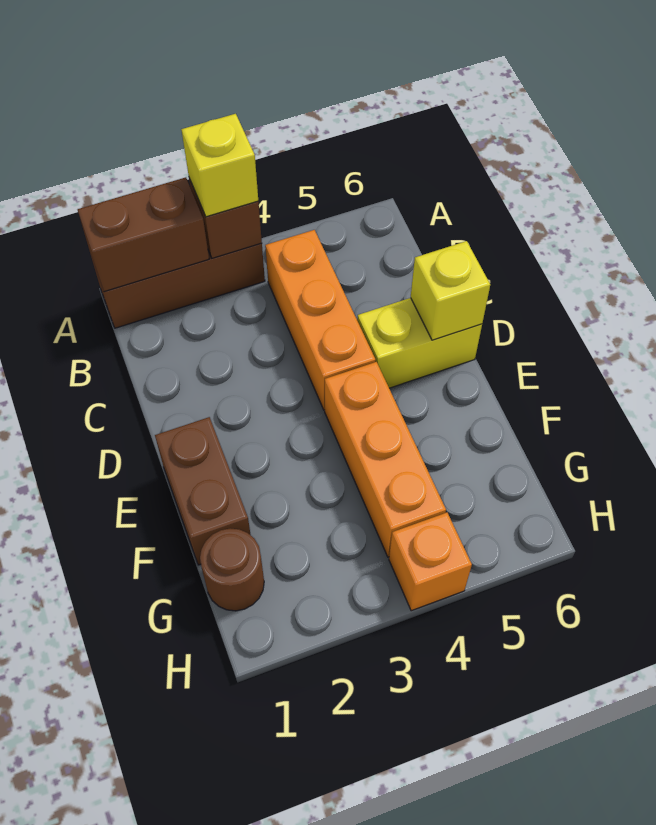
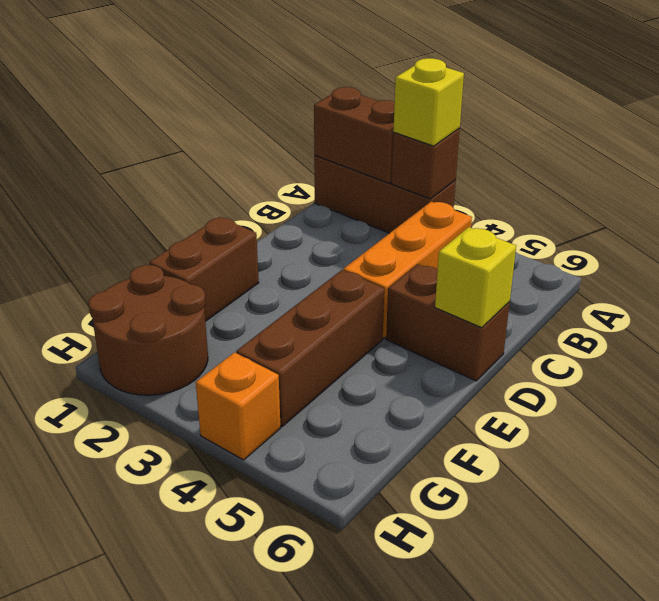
yellow 1x2 brick [357,298,482,388] -> brown 1x2 brick [386,264,510,381]
orange 1x3 brick [325,362,446,557] -> brown 1x3 brick [236,270,384,426]
brown 1x1 round brick [200,528,264,611] -> brown 2x2 round brick [88,265,208,395]

